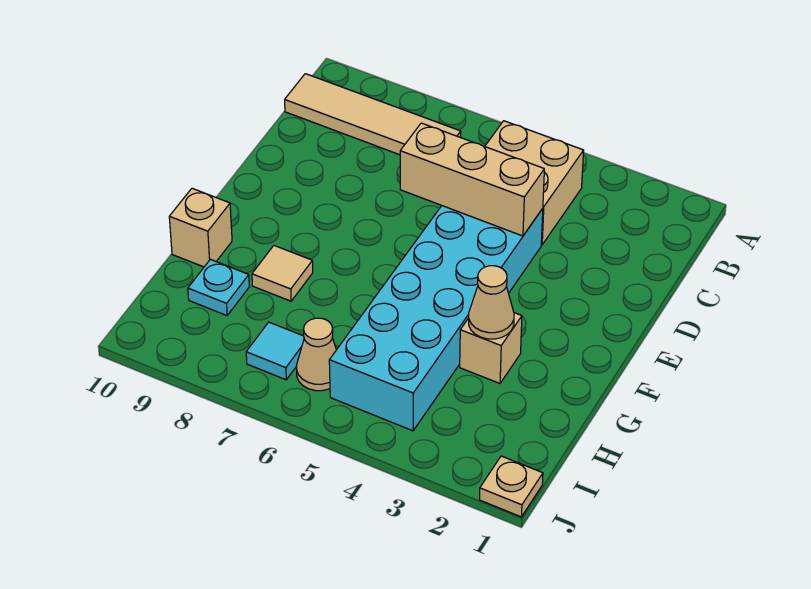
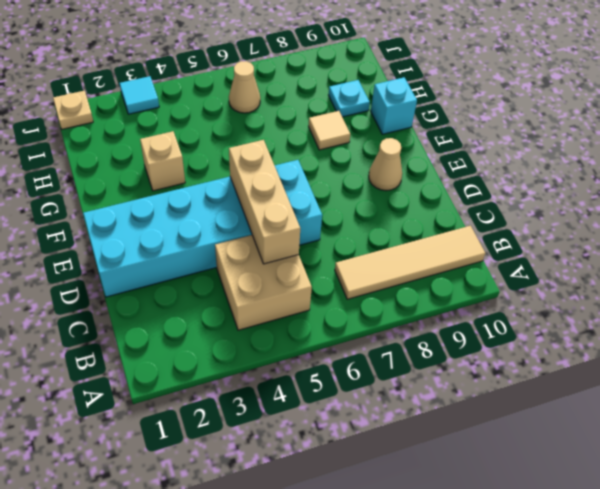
cyan 2x6 brick [329,206,543,431] -> cyan 2x6 brick turned to [83,160,322,297]
tan 1x3 brick [400,123,544,236] -> tan 1x3 brick turned to [229,140,300,264]
tan 1x1 cone [469,266,514,339] -> tan 1x1 cone moved to [369,138,402,191]
tan 1x1 brick [169,188,232,267] -> cyan 1x1 brick [371,77,417,134]
cyan 1x1 tile [246,322,304,380] -> cyan 1x1 tile moved to [120,76,159,114]

